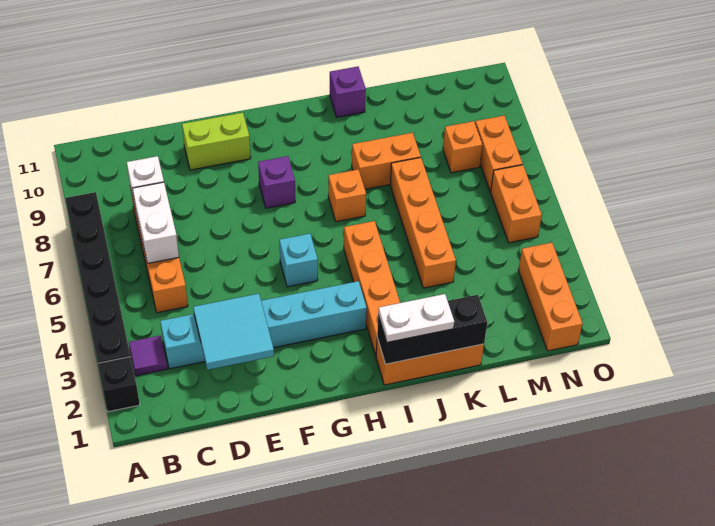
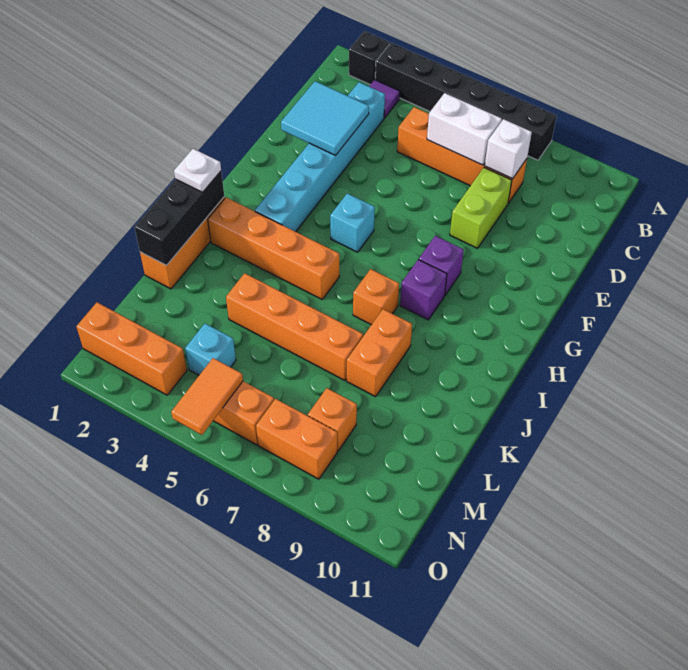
lime 1x2 brick [182,113,251,170] -> lime 1x2 brick moved to [450,168,512,248]
white 1x2 plate [378,294,454,342] -> white 1x1 plate [174,149,221,192]
purple 1x1 brick [330,67,366,117] -> purple 1x1 brick moved to [400,260,447,320]
none -> cyan 1x1 brick [185,324,236,375]
none -> orange 1x2 tile [171,358,243,435]

